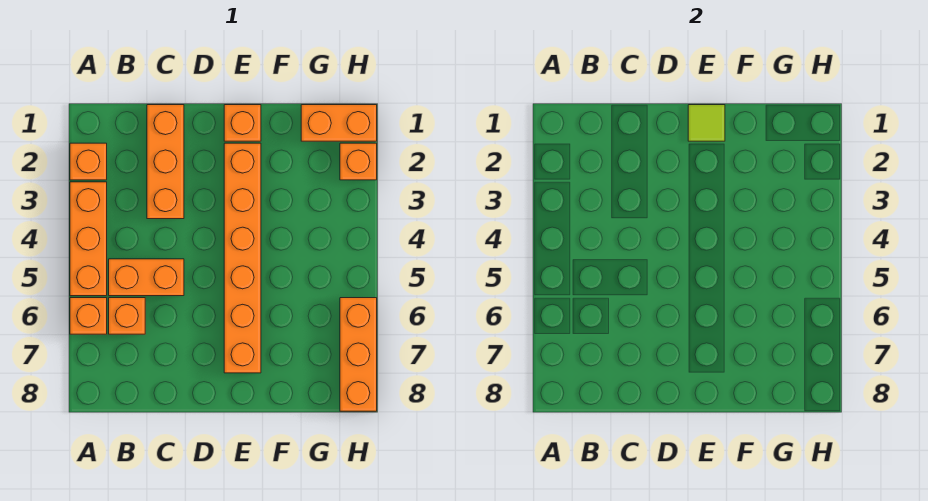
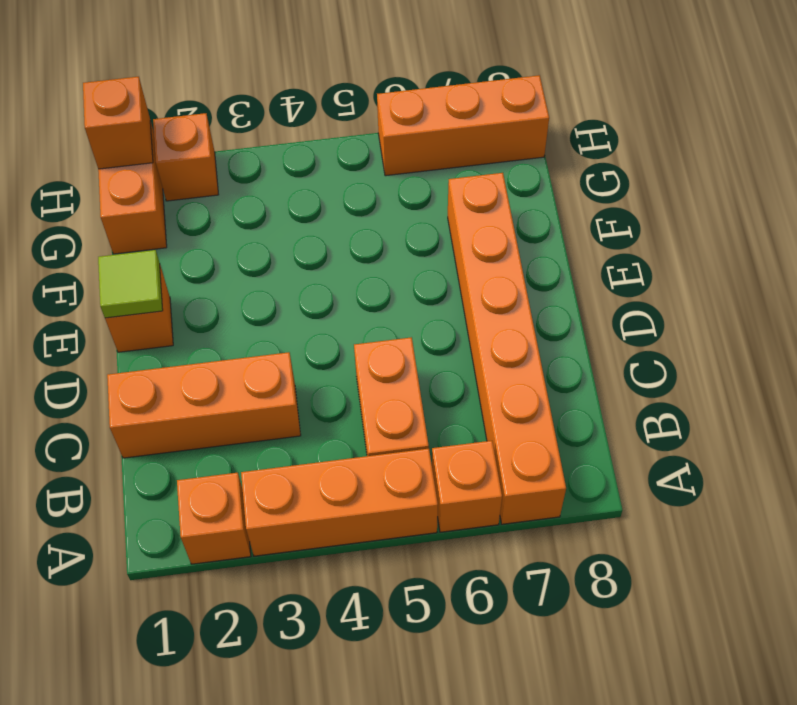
orange 1x1 brick [109,298,145,334] -> orange 1x1 brick moved to [83,77,153,169]
orange 1x6 brick [224,143,261,373] -> orange 1x6 brick turned to [448,173,566,524]

